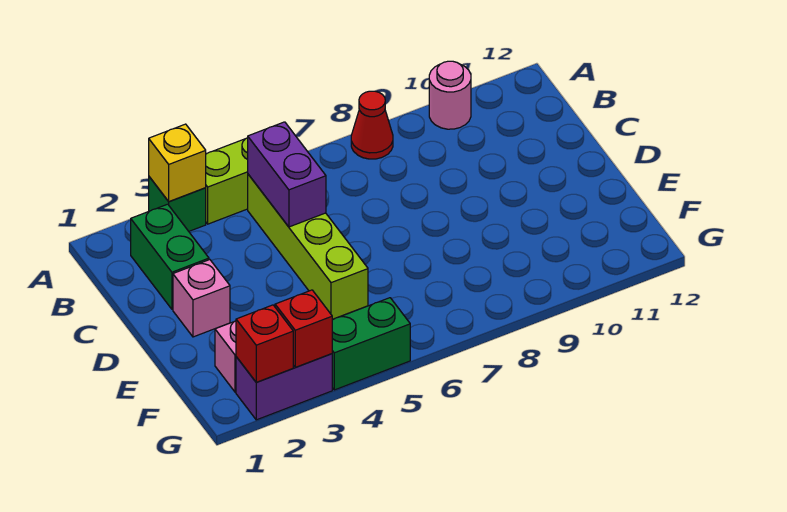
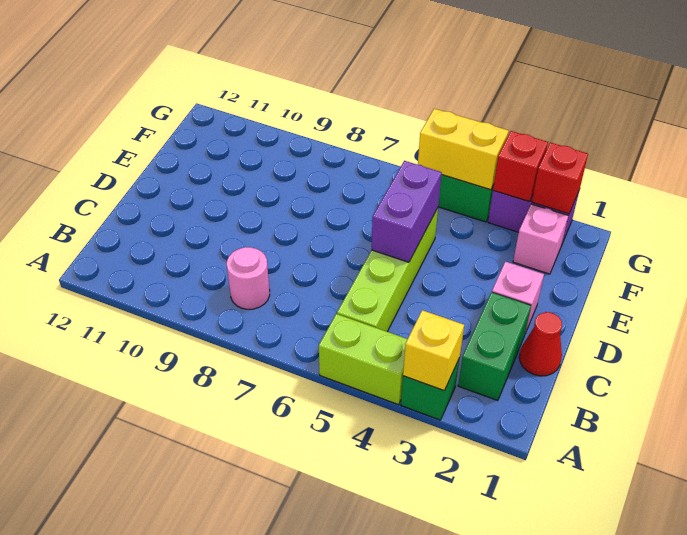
red 1x1 cone [351,91,393,159] -> red 1x1 cone moved to [519,312,562,376]
pink 1x1 round brick [429,61,471,129] -> pink 1x1 round brick moved to [227,247,270,309]
purple 1x2 brick [248,122,326,227] -> purple 1x2 brick moved to [371,161,442,262]
none -> yellow 1x2 brick [418,109,509,190]

